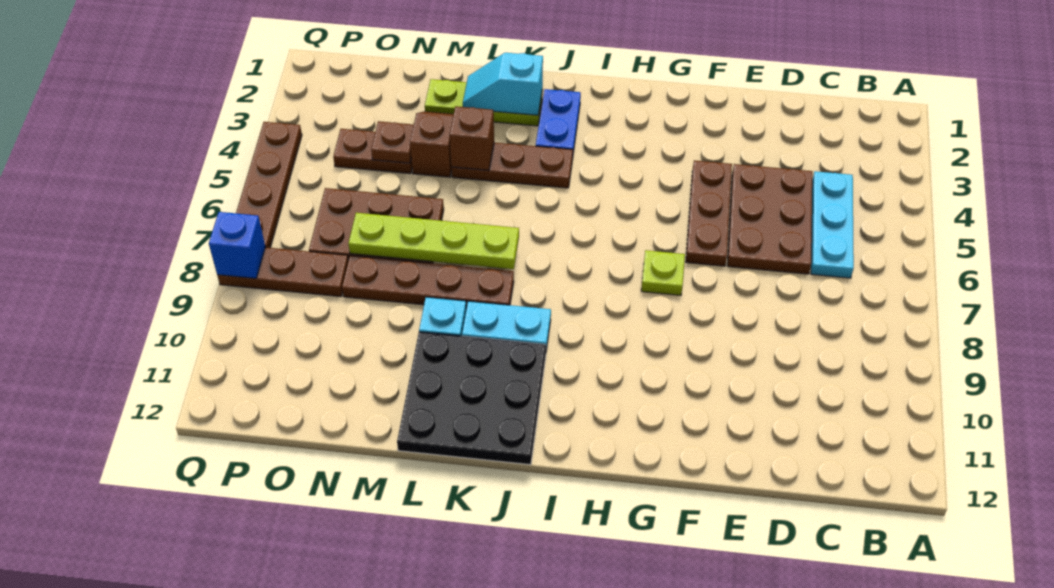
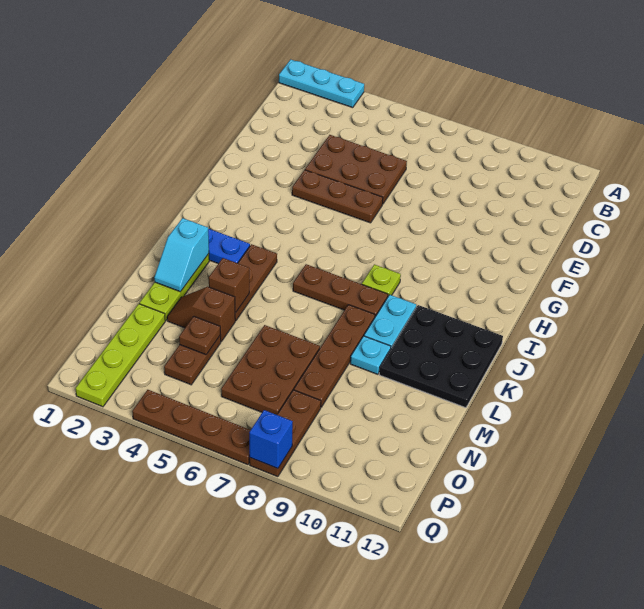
cyan 1x3 plate [811,171,854,278] -> cyan 1x3 plate moved to [279,60,364,108]
lime 1x1 plate [641,250,685,295] -> lime 1x1 plate moved to [362,264,401,296]
none -> brown 1x3 plate [293,264,388,317]
lime 1x4 plate [348,213,519,269] -> lime 1x4 plate moved to [75,304,165,407]

